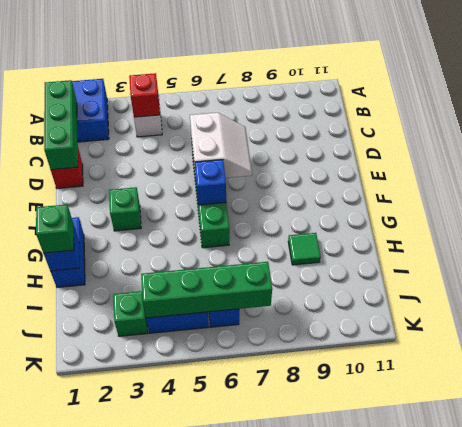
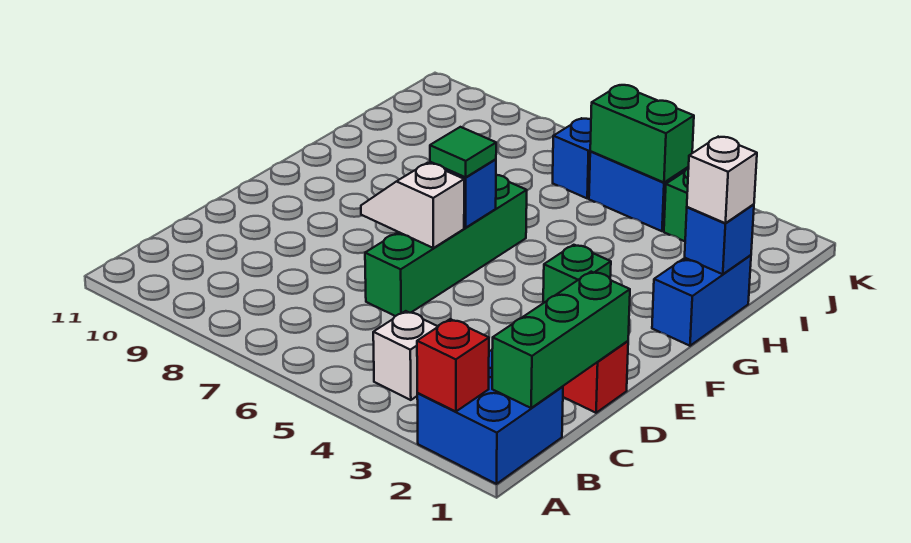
red 1x1 brick [129,73,160,117] -> red 1x1 brick moved to [417,319,489,412]
white 2x2 slope [190,113,252,178] -> white 1x2 slope [361,163,464,248]
green 1x1 brick [36,204,74,253] -> white 1x1 brick [687,137,757,223]
green 1x1 tile [288,233,321,265] -> green 1x1 tile moved to [430,127,496,177]
green 1x4 brick [141,262,272,318] -> green 1x2 brick [590,85,694,182]

